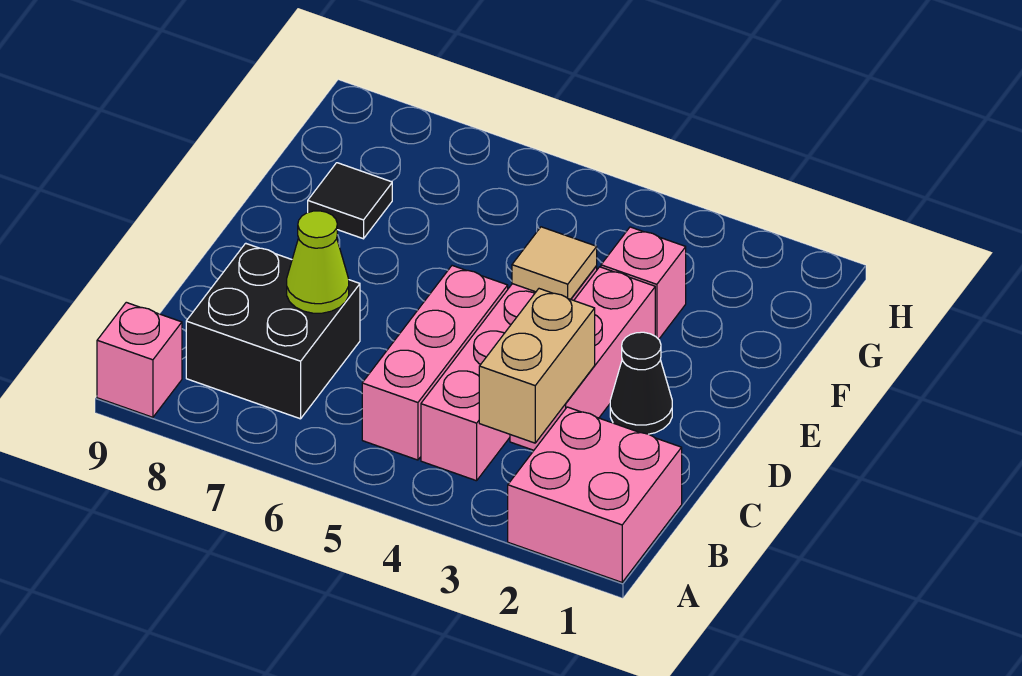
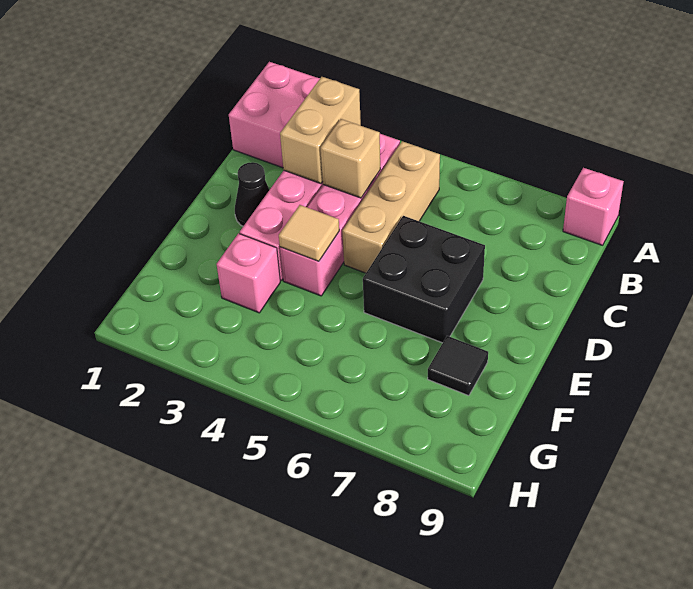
pink 1x3 brick [362,266,508,460] -> tan 1x3 brick [342,141,440,273]
black 2x2 brick [186,243,360,419] -> black 2x2 brick moved to [363,216,485,343]
none -> tan 1x1 brick [321,119,380,198]
lime 1x1 cone [287,211,349,313] -> none

